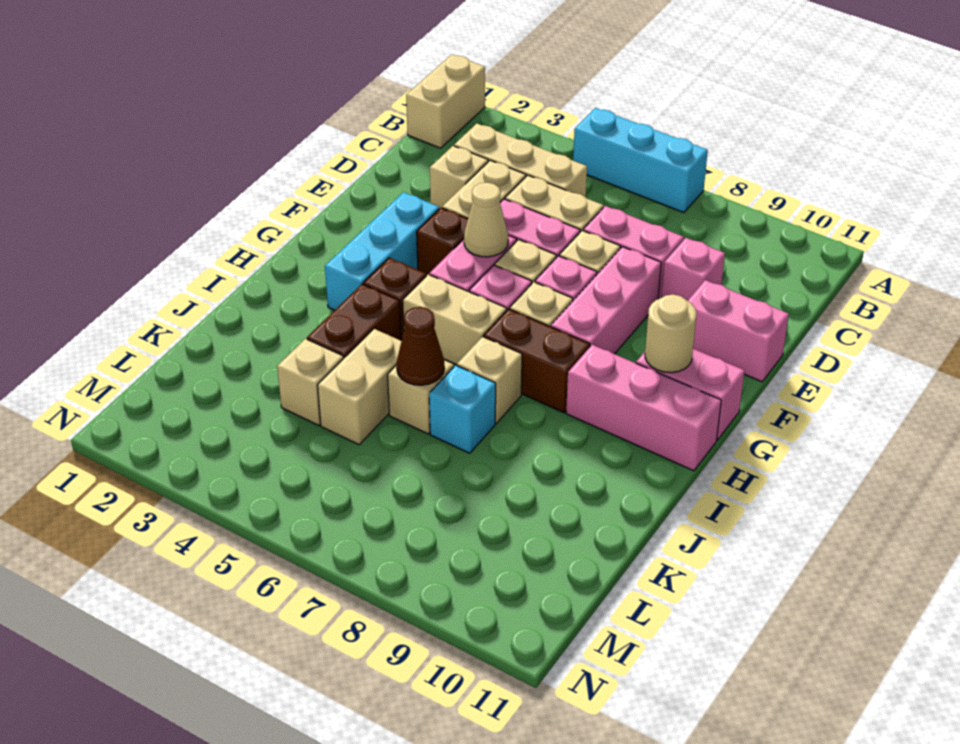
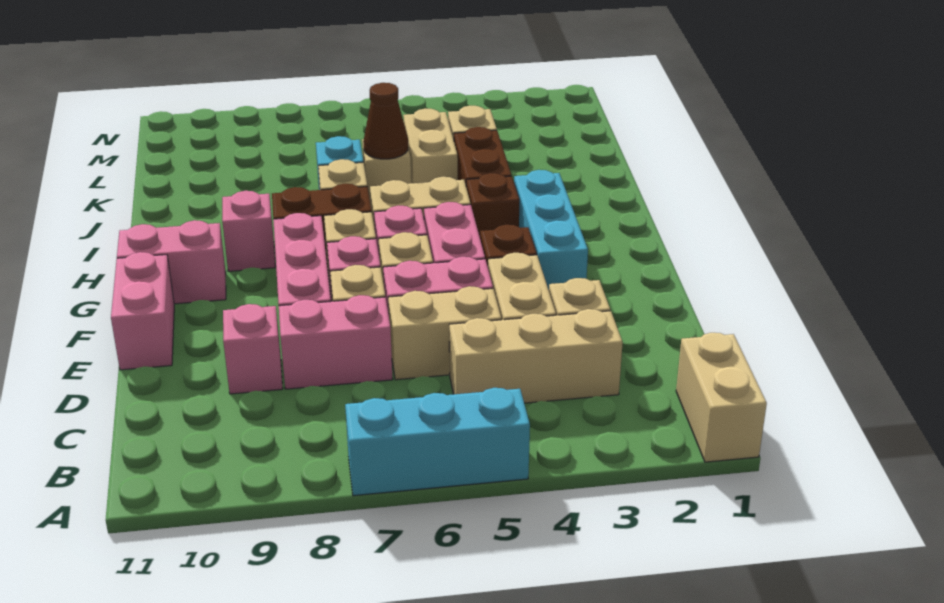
pink 1x2 brick [688,280,789,382] -> pink 1x2 brick turned to [111,252,174,370]
tan 1x1 cone [464,183,508,257] -> none
tan 1x1 round brick [645,295,696,373] -> none
pink 1x3 brick [566,345,721,471] -> pink 1x1 brick [222,191,275,271]

